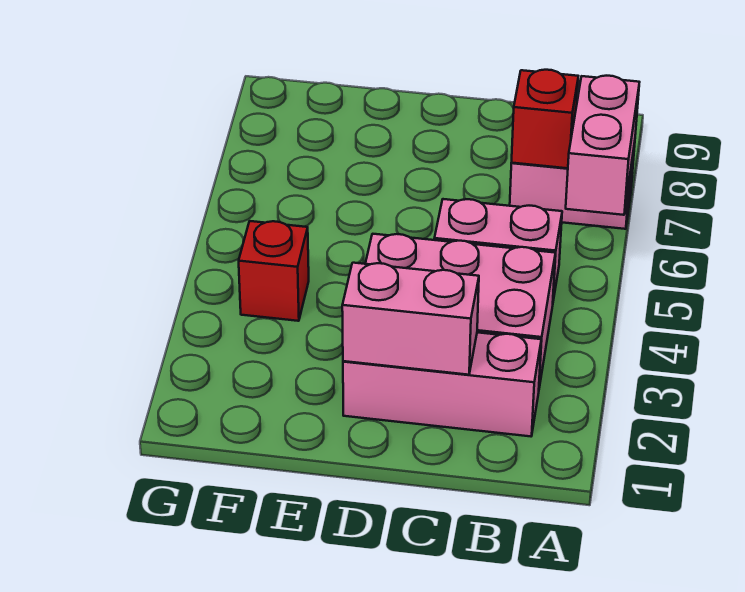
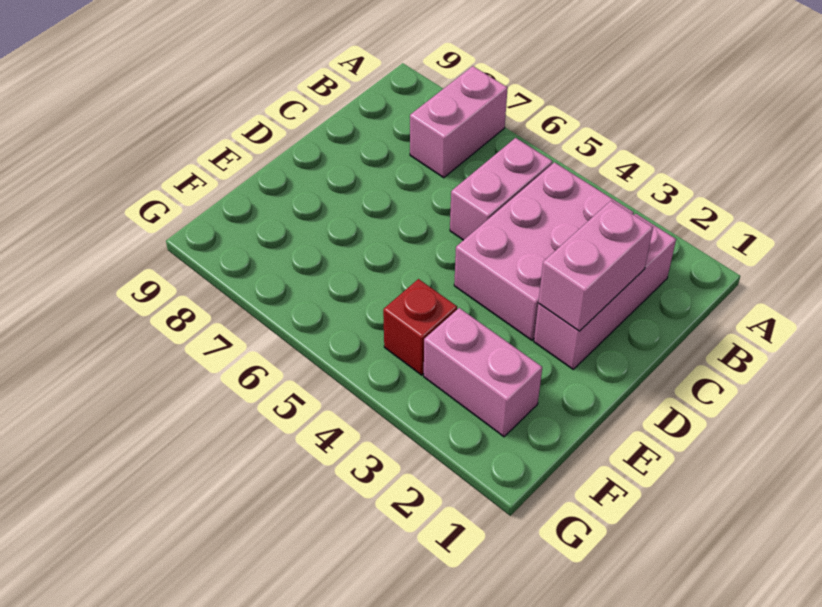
pink 1x2 brick [566,76,639,215] -> pink 1x2 brick moved to [424,308,542,437]
red 1x1 brick [512,70,578,168] -> none

